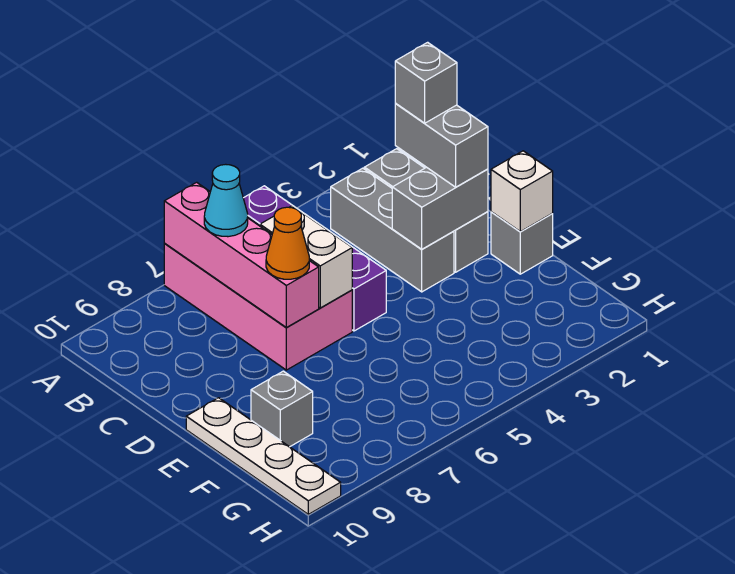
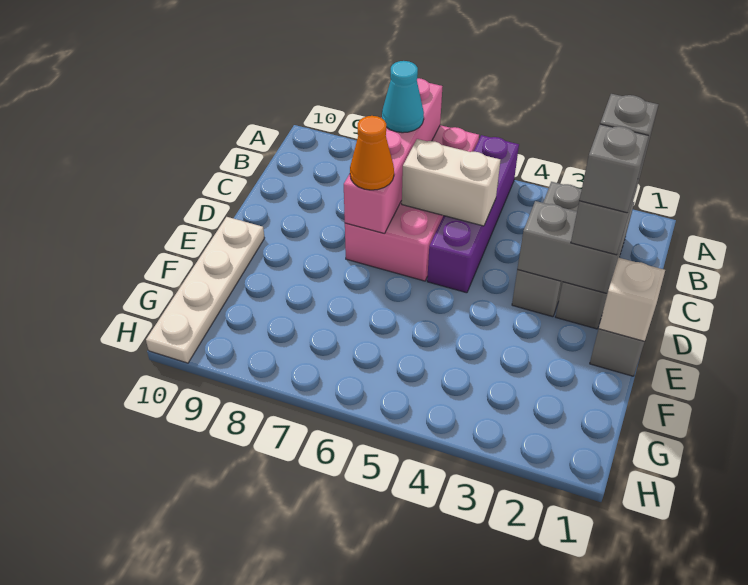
white 1x2 brick [260,206,352,308] -> white 1x2 brick turned to [402,139,501,226]
grey 1x1 brick [251,371,313,447] -> grey 1x1 brick moved to [579,124,649,213]

